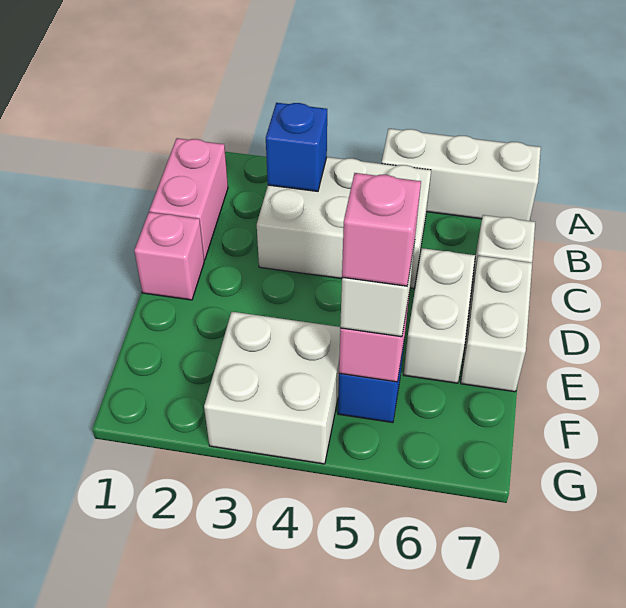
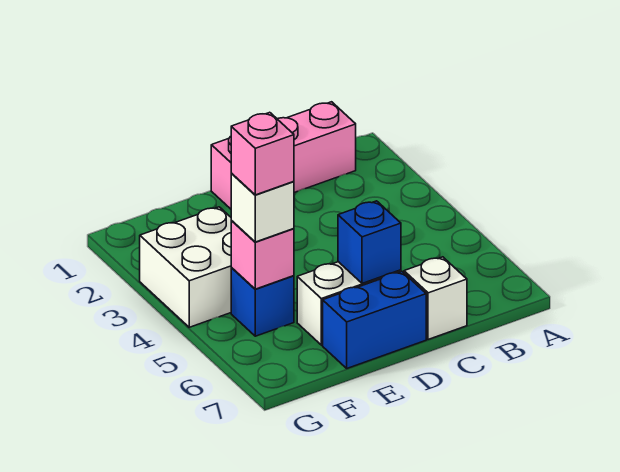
white 1x3 brick [382,129,541,221] -> none
white 2x3 brick [257,157,431,288] -> none
blue 1x1 brick [266,103,327,191] -> blue 1x1 brick moved to [338,201,401,283]
white 1x2 brick [461,256,532,392] -> blue 1x2 brick [323,272,426,368]

